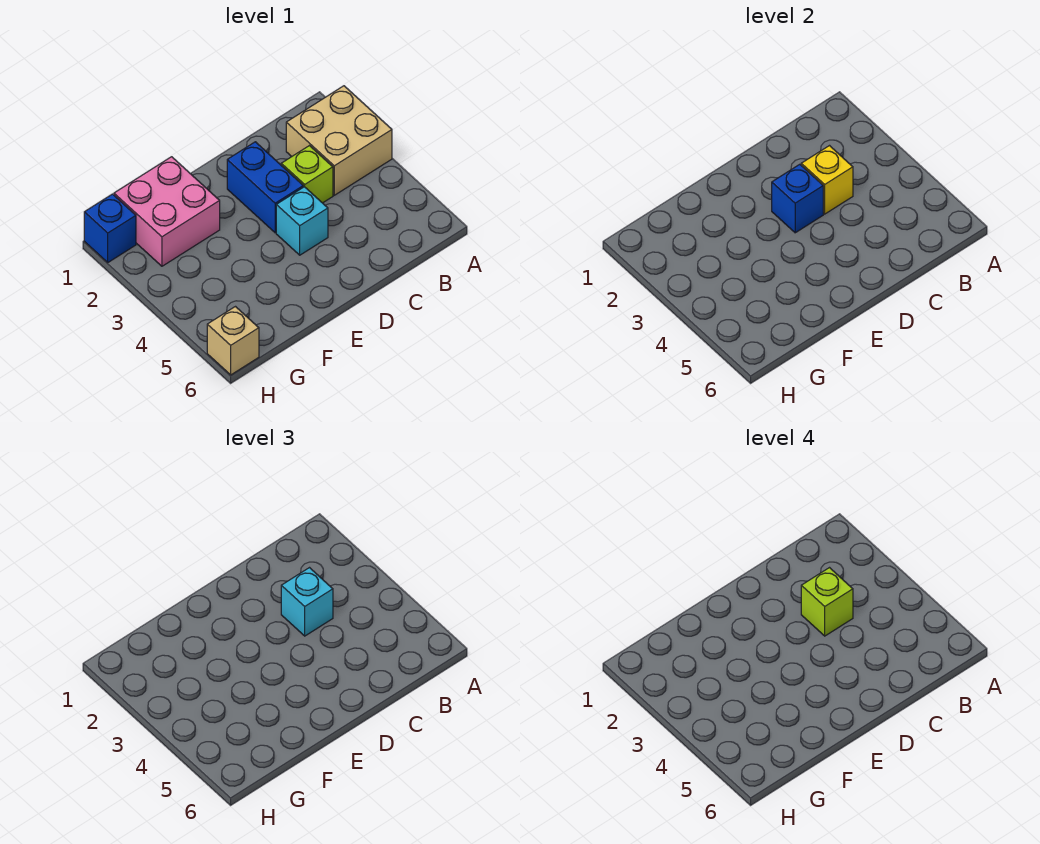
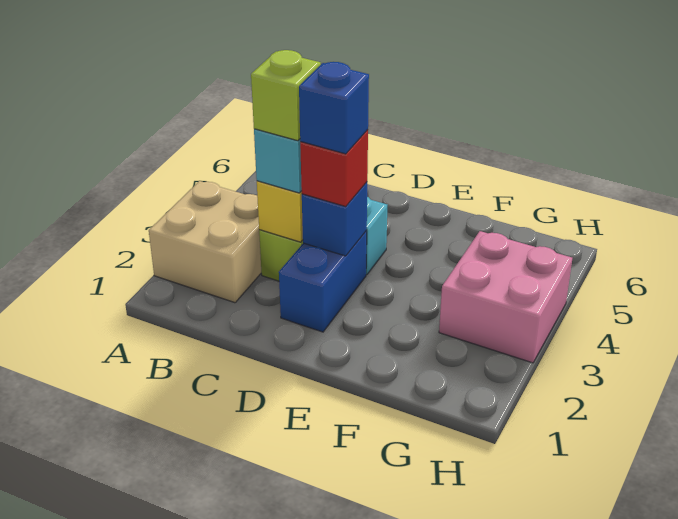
none -> red 1x1 brick [300,130,368,206]
pink 2x2 brick [114,157,220,266] -> pink 2x2 brick moved to [439,231,572,363]
blue 1x1 brick [84,194,136,262] -> blue 1x1 brick moved to [299,62,369,154]
tan 1x1 brick [207,307,259,375] -> none

